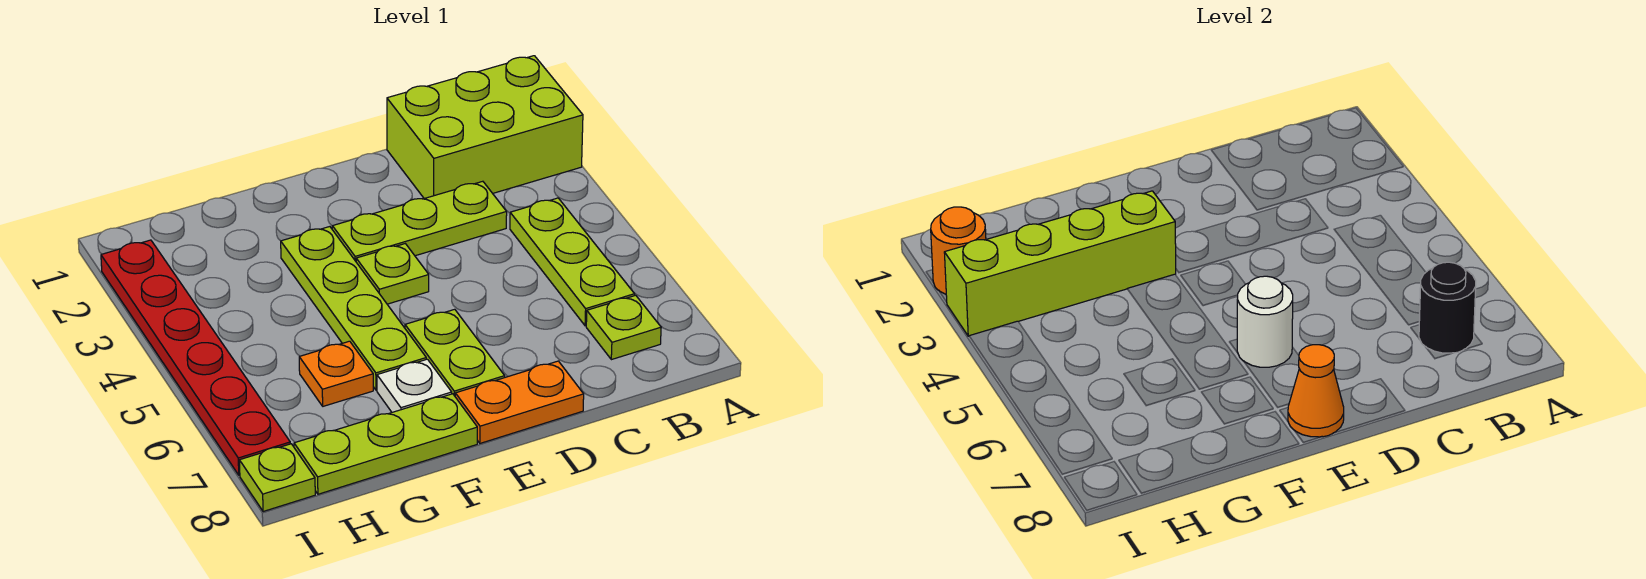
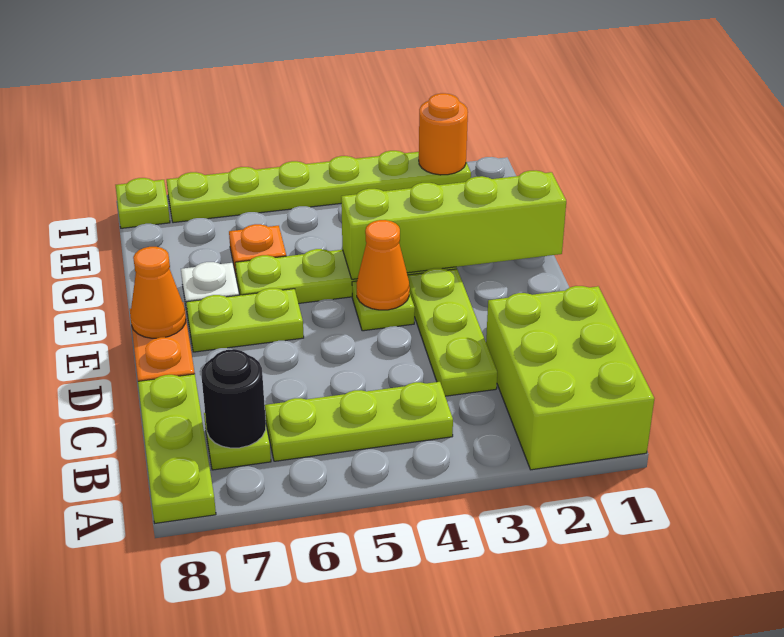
none -> orange 1x1 cone [356,220,410,310]
white 1x1 round brick [1237,276,1293,367] -> none
lime 1x4 brick [944,191,1176,336] -> lime 1x4 brick turned to [341,171,566,279]
lime 1x3 plate [294,394,477,494] -> lime 1x3 plate moved to [138,374,216,523]
red 1x6 plate [101,240,290,475] -> lime 1x6 plate [167,151,471,223]

